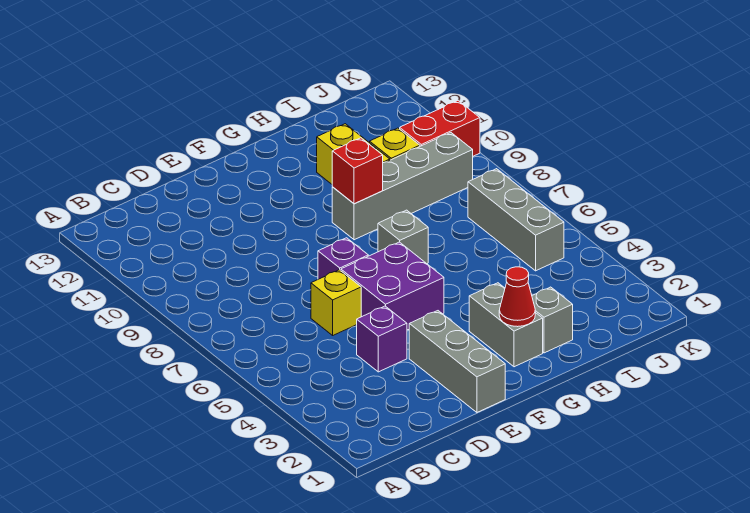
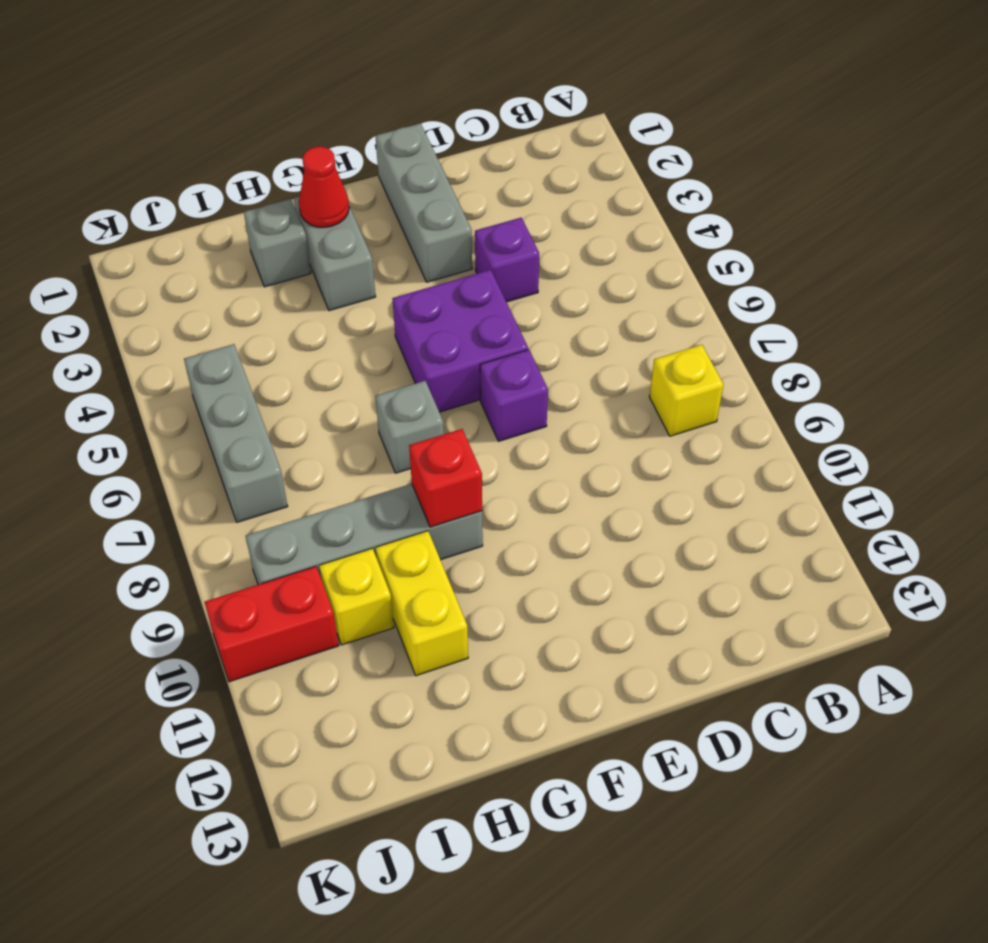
yellow 1x1 brick [311,270,361,335] -> yellow 1x1 brick moved to [649,345,724,436]

